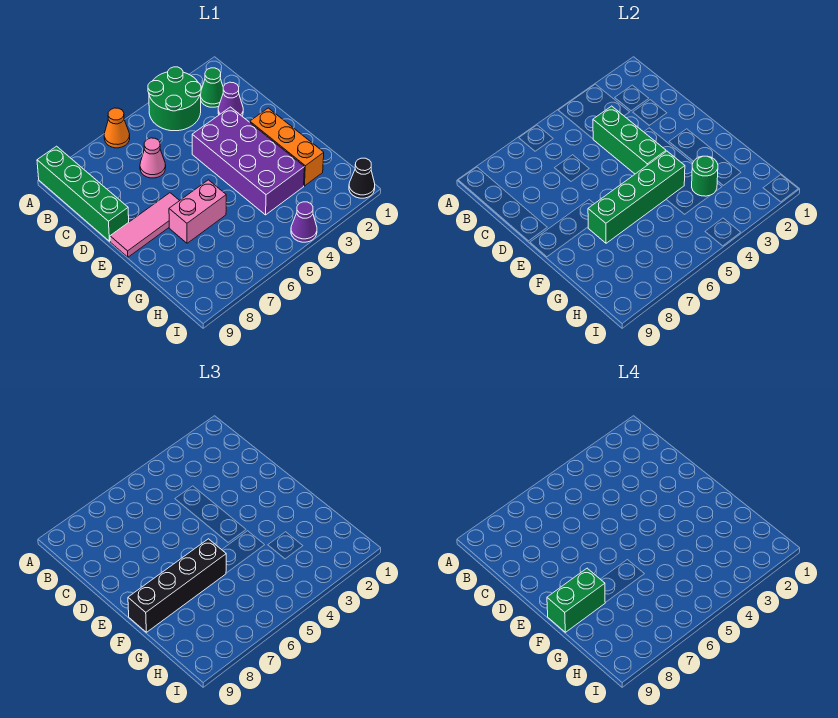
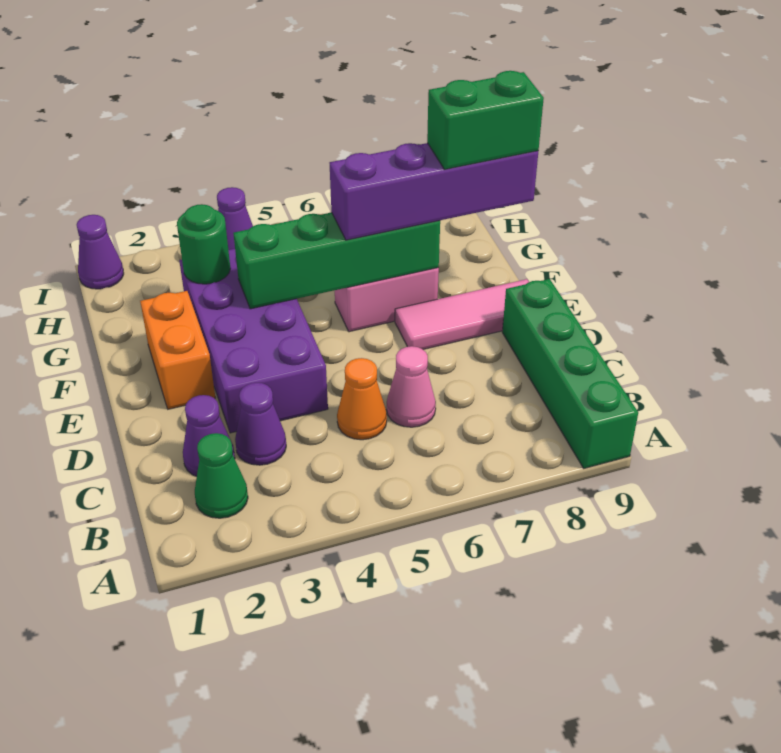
green 2x2 round brick [148,67,201,131] -> none
orange 1x1 cone [104,108,130,148] -> orange 1x1 cone moved to [337,358,387,440]
none -> purple 1x1 cone [235,383,286,465]
green 1x3 brick [593,106,666,174] -> none
orange 1x3 brick [250,108,324,186] -> orange 1x2 brick [140,291,215,409]
black 1x4 brick [128,539,226,632] -> purple 1x4 brick [330,143,538,240]
black 1x1 cone [349,158,375,198] -> purple 1x1 cone [77,215,124,289]

